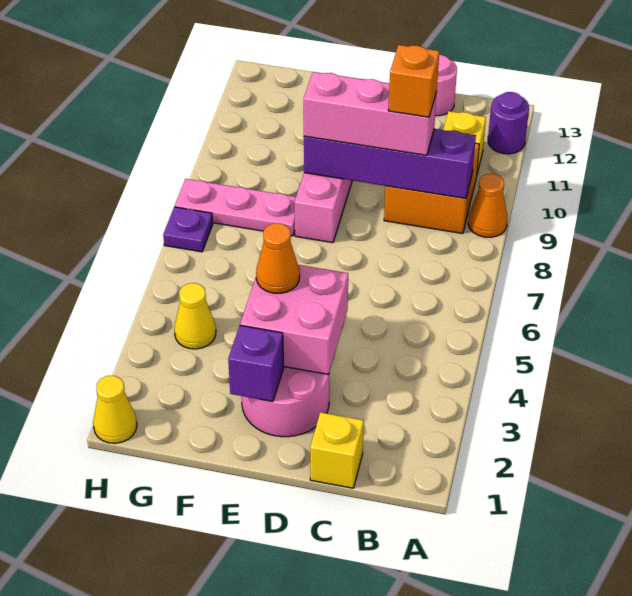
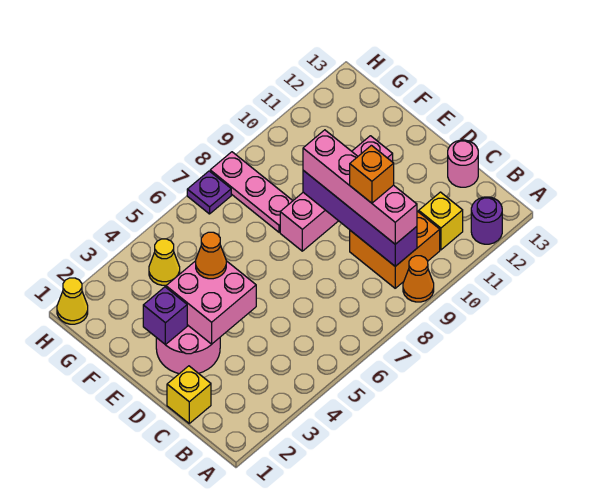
pink 1x3 brick [304,72,437,155] -> pink 1x4 brick [303,130,417,244]

